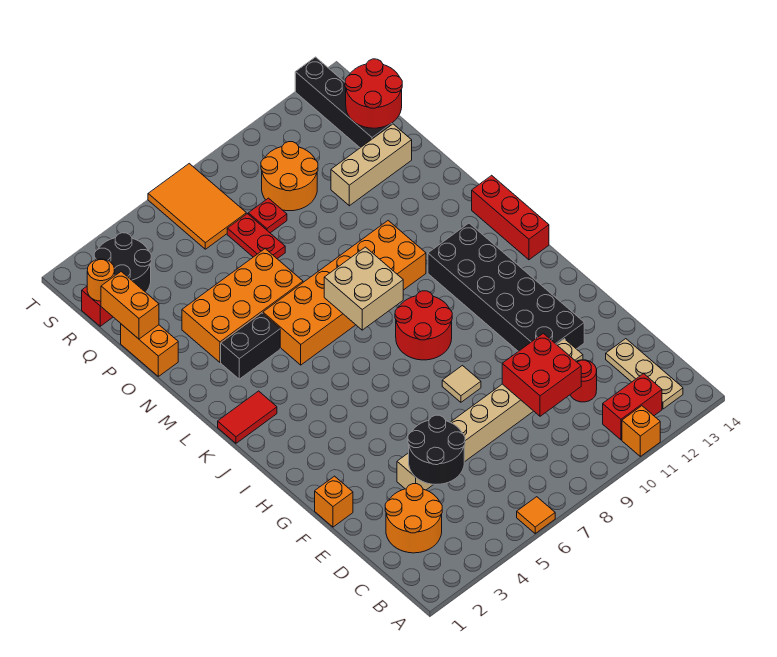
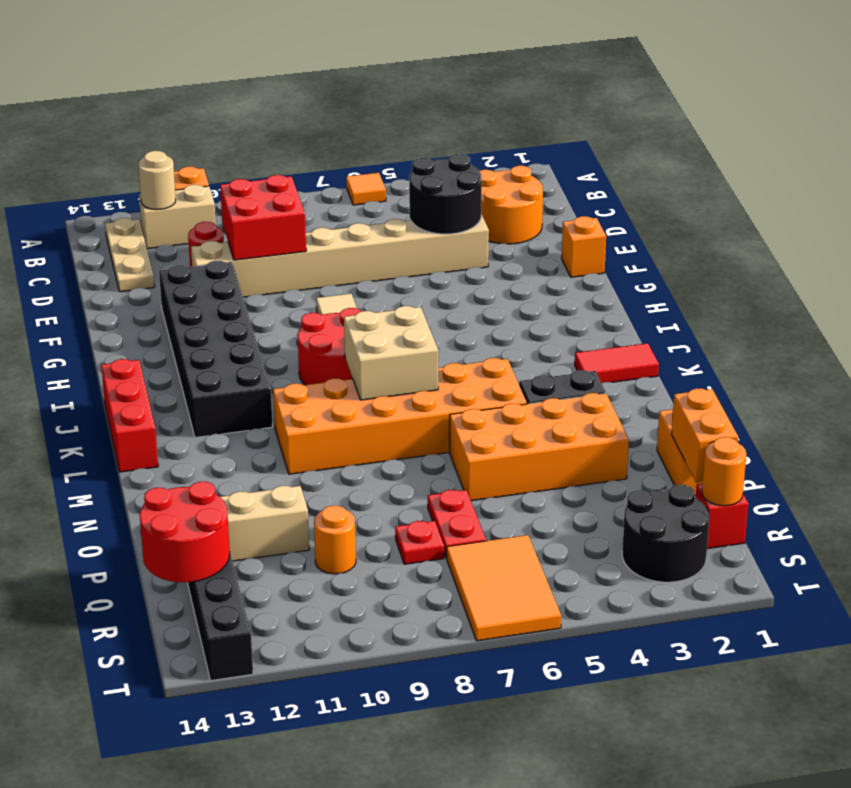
red 1x2 brick [603,373,662,440] -> tan 1x2 brick [139,185,216,249]
none -> tan 1x1 round brick [138,151,176,210]
orange 2x2 round brick [261,142,318,211] -> orange 1x1 round brick [314,506,356,574]

